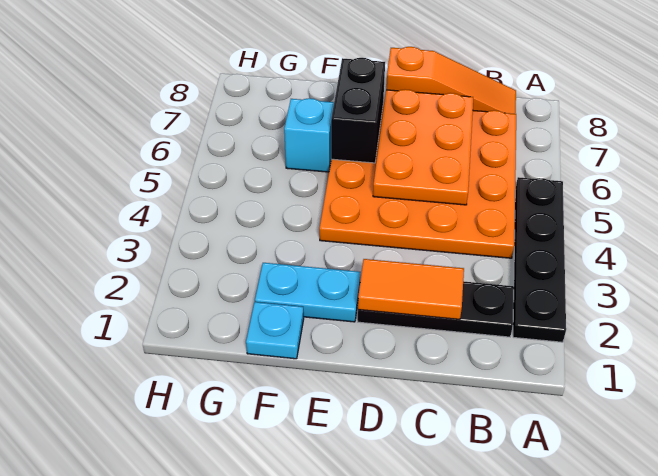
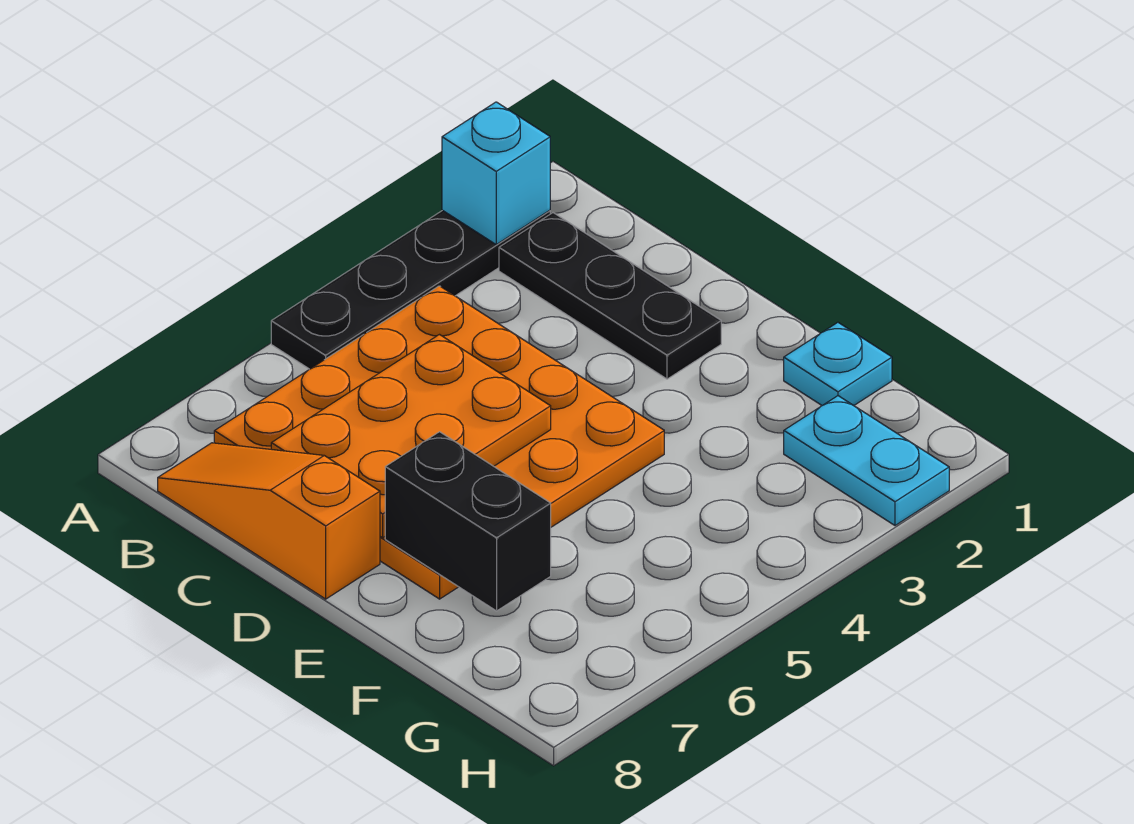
orange 1x2 tile [358,259,464,319] -> none
cyan 1x2 plate [255,263,360,322] -> cyan 1x2 plate moved to [784,396,949,525]
black 1x2 brick [331,58,385,163] -> black 1x2 brick turned to [385,432,551,611]
cyan 1x1 brick [284,98,334,172] -> cyan 1x1 brick moved to [442,102,550,244]

